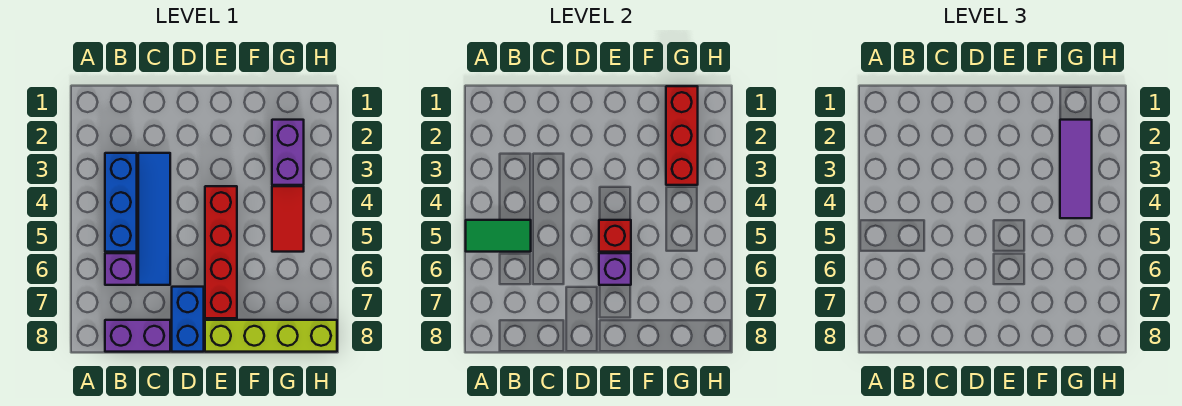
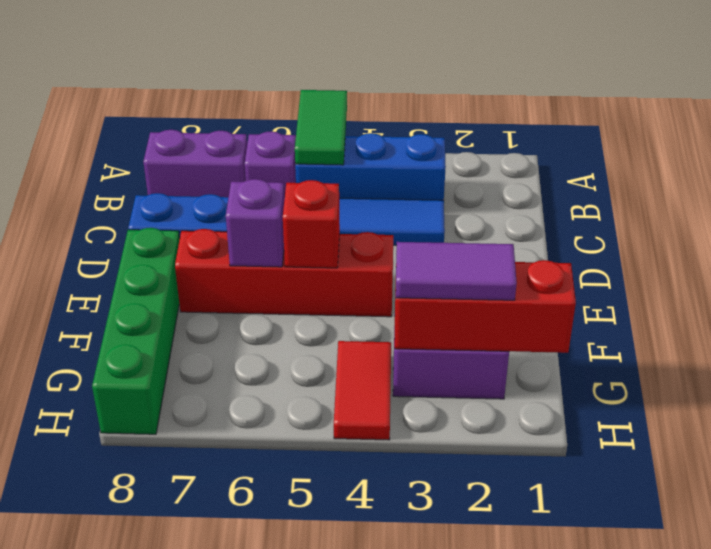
purple 1x2 brick [105,320,170,352] -> purple 1x2 brick turned to [143,130,247,197]
lime 1x4 brick [205,320,337,352] -> green 1x4 brick [92,228,180,434]
purple 1x3 tile [1060,120,1092,218] -> purple 1x2 tile [396,242,517,300]
red 1x2 tile [272,186,304,252] -> red 1x2 tile turned to [334,341,391,440]

